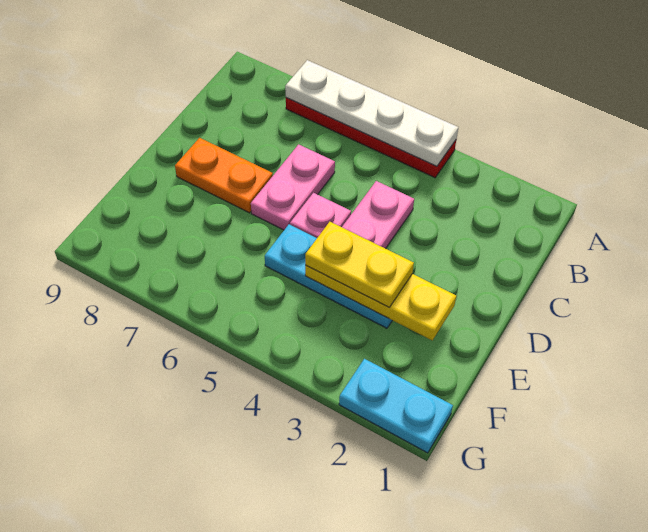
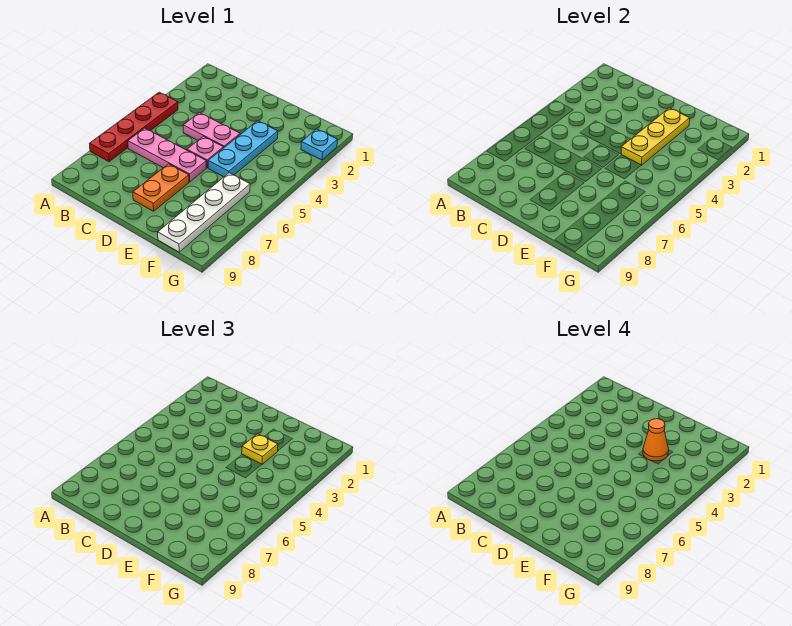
white 1x4 plate [285,60,458,166] -> white 1x4 plate moved to [158,173,250,252]
pink 1x2 plate [251,144,335,230] -> pink 1x3 plate [128,128,206,182]
yellow 1x2 plate [305,222,414,307] -> yellow 1x1 plate [242,434,278,464]
none -> orange 1x1 cone [643,419,669,461]
cyan 1x2 plate [339,359,453,453] -> cyan 1x1 plate [301,129,337,160]

